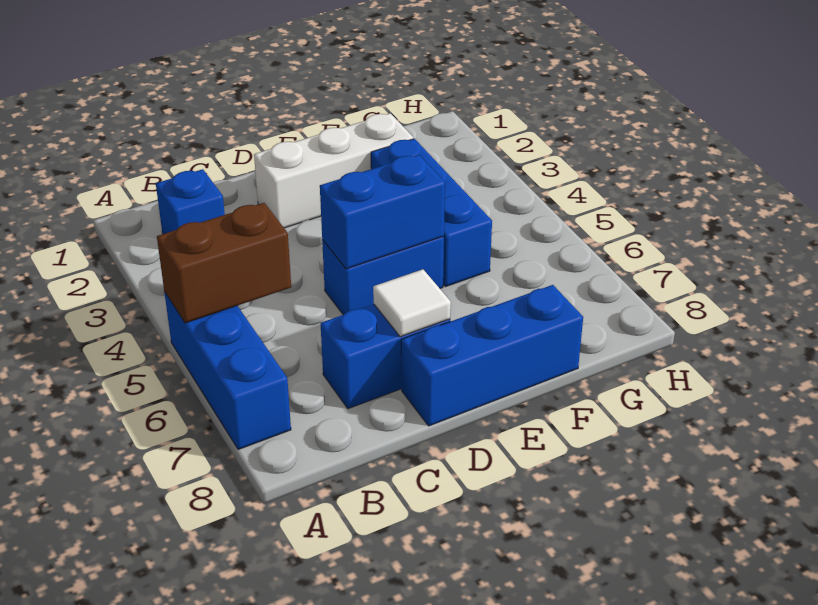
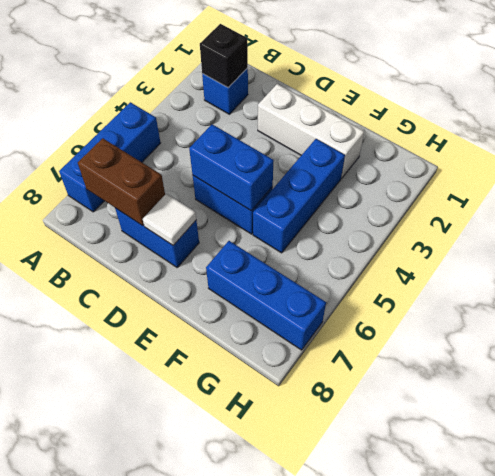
brown 1x2 brick [157,203,291,323] -> brown 1x2 brick moved to [78,138,165,226]
none -> black 1x1 brick [200,24,248,88]
blue 1x3 brick [401,285,583,426] -> blue 1x3 brick moved to [206,241,326,350]

